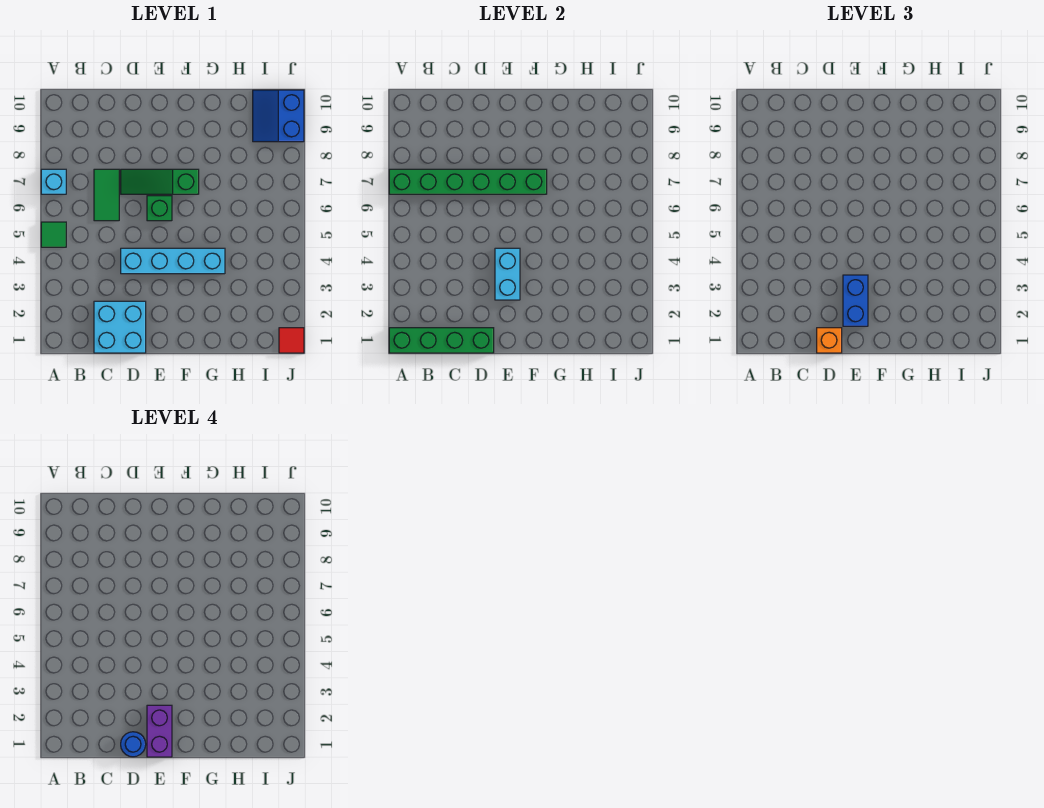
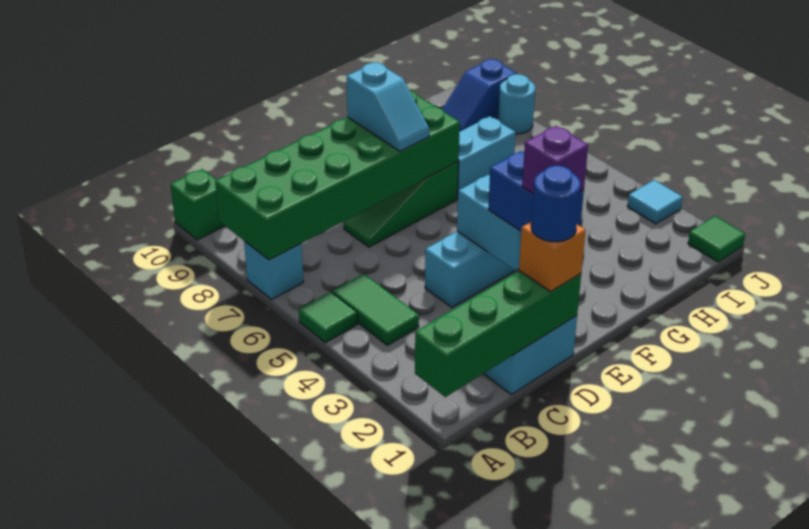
green 1x6 brick [389,169,547,194] -> green 2x6 brick [215,91,460,260]
green 1x2 tile [94,169,119,221] -> green 1x2 tile moved to [332,274,419,345]
purple 1x2 brick [147,705,172,757] -> purple 1x1 brick [522,126,588,194]
green 1x1 brick [147,196,172,221] -> green 1x1 brick moved to [171,169,224,240]
none -> cyan 1x2 slope [347,62,430,151]
none -> cyan 1x2 brick [457,116,516,198]
blue 2x2 slope [253,90,304,142] -> blue 1x2 slope [442,59,516,132]
red 1x1 tile [279,328,304,353] -> green 1x1 tile [688,216,745,262]
none -> cyan 1x1 tile [627,180,683,224]
none -> cyan 1x1 round brick [498,74,535,134]

